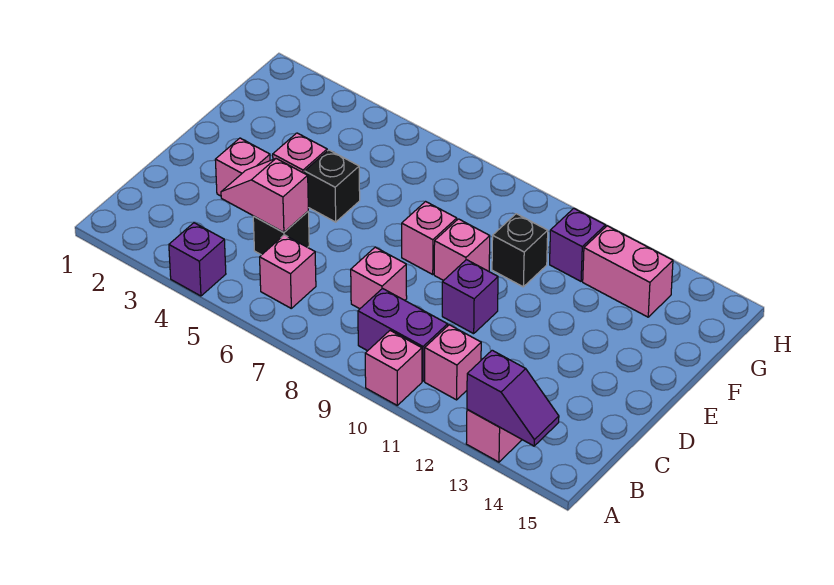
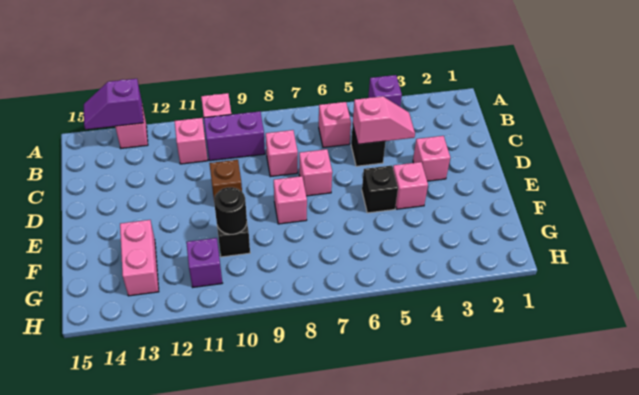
purple 1x1 brick [442,260,498,334] -> brown 1x1 brick [209,160,242,197]
pink 1x1 brick [434,219,490,280] -> pink 1x1 brick moved to [299,149,332,196]
none -> black 1x1 round brick [214,187,247,234]
pink 1x2 brick [583,226,673,317] -> pink 1x2 brick turned to [120,220,159,296]

